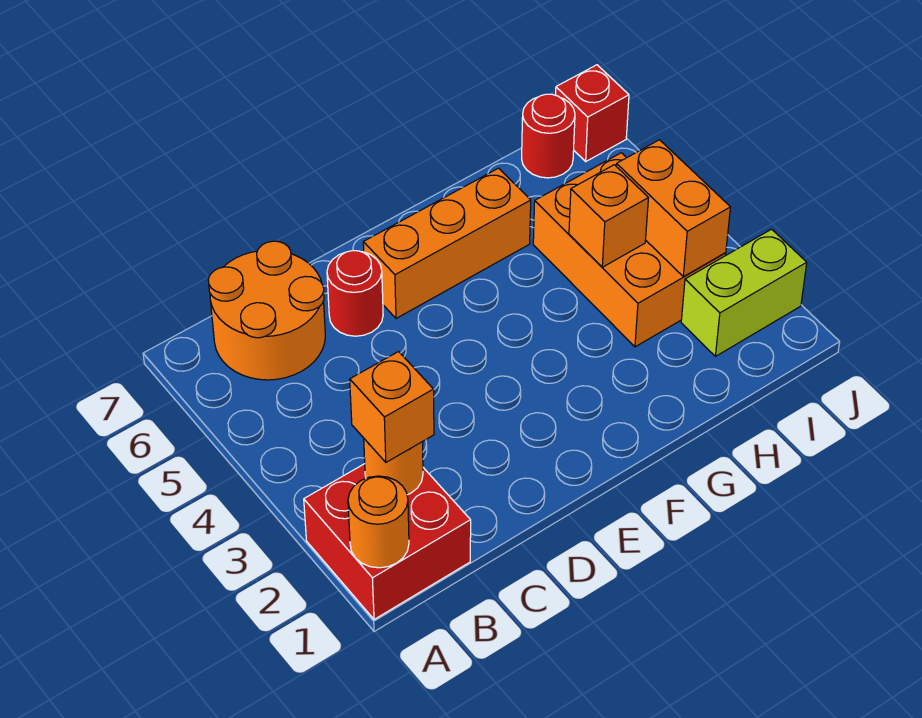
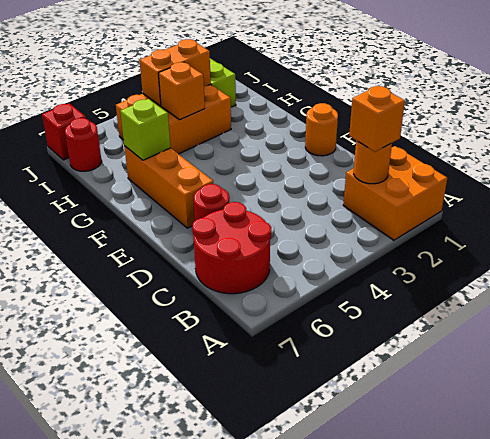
red 2x2 brick [304,464,471,619] -> orange 2x2 brick [343,146,447,240]
orange 1x1 round brick [348,476,409,568] -> orange 1x1 round brick moved to [305,103,338,156]
orange 2x2 round brick [208,241,325,380] -> red 2x2 round brick [192,202,271,294]
none -> lime 1x1 brick [120,99,171,160]

